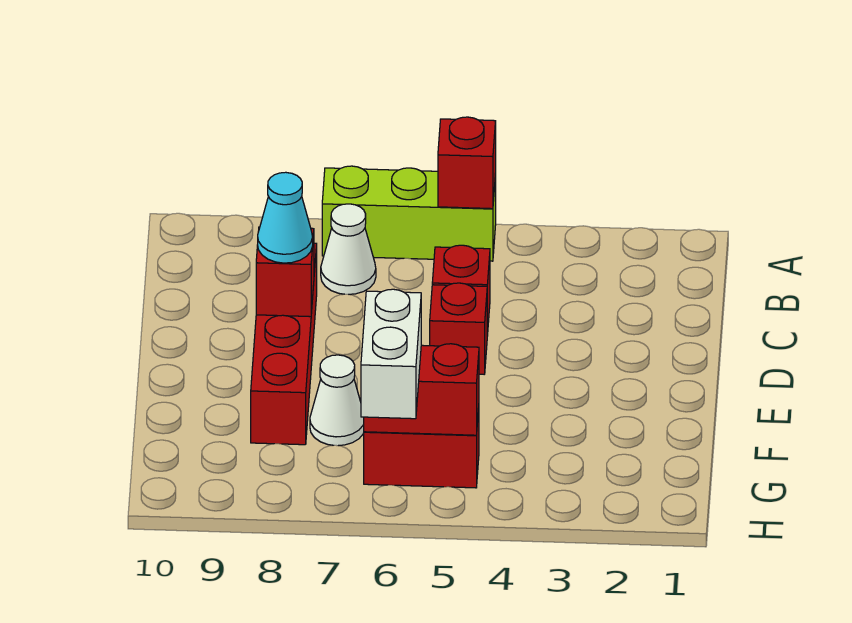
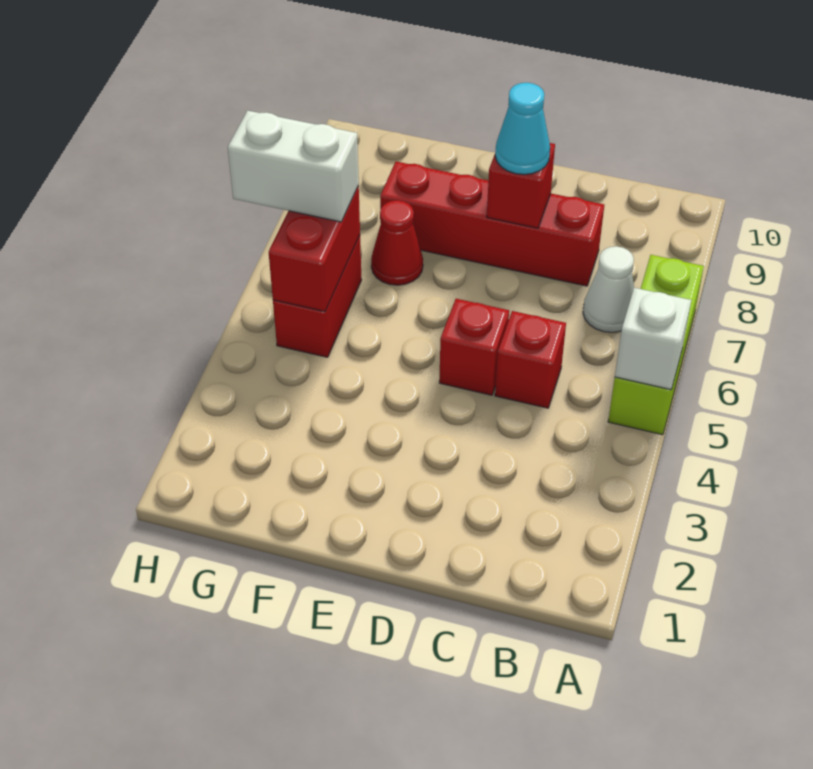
red 1x1 brick [438,117,496,209] -> white 1x1 brick [615,288,691,390]
white 1x1 cone [310,355,364,446] -> red 1x1 cone [371,200,423,285]

